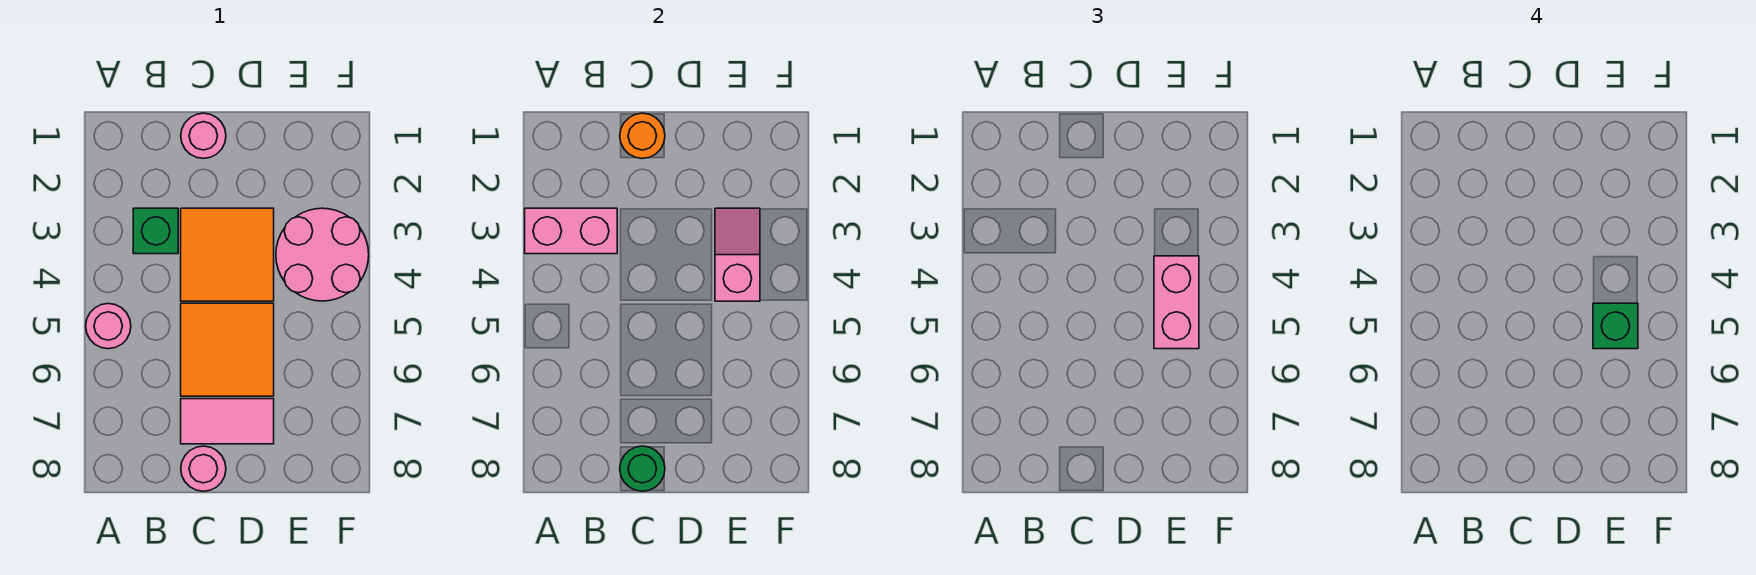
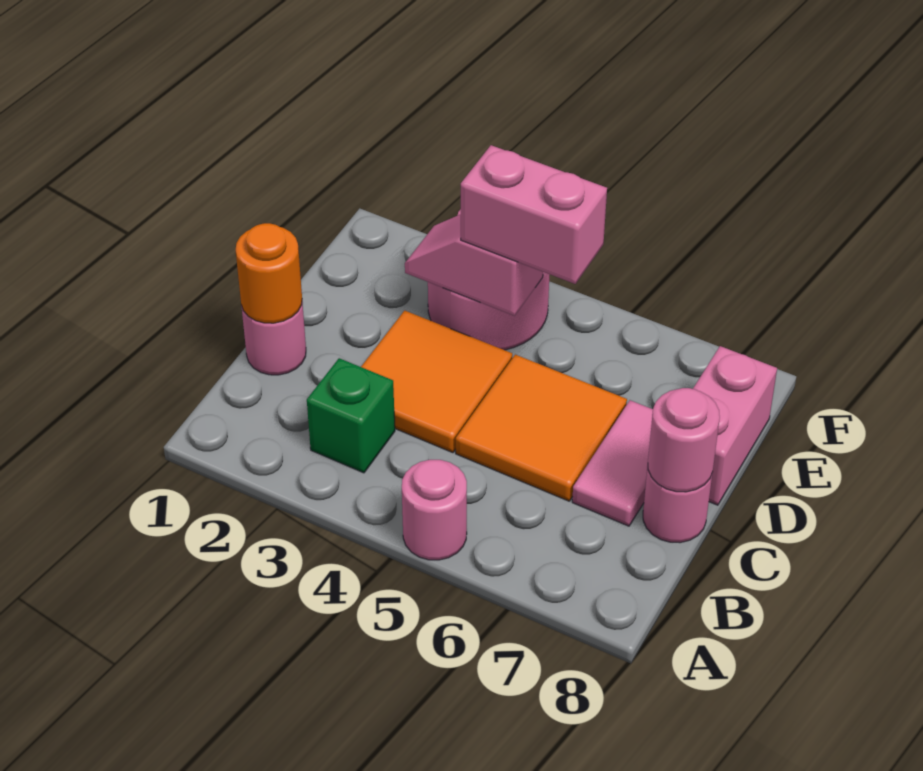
pink 1x2 brick [525,208,617,254] -> pink 1x2 brick moved to [693,346,777,505]
green 1x1 round brick [620,446,665,491] -> pink 1x1 round brick [648,388,720,492]
green 1x1 brick [1593,303,1638,349] -> none

